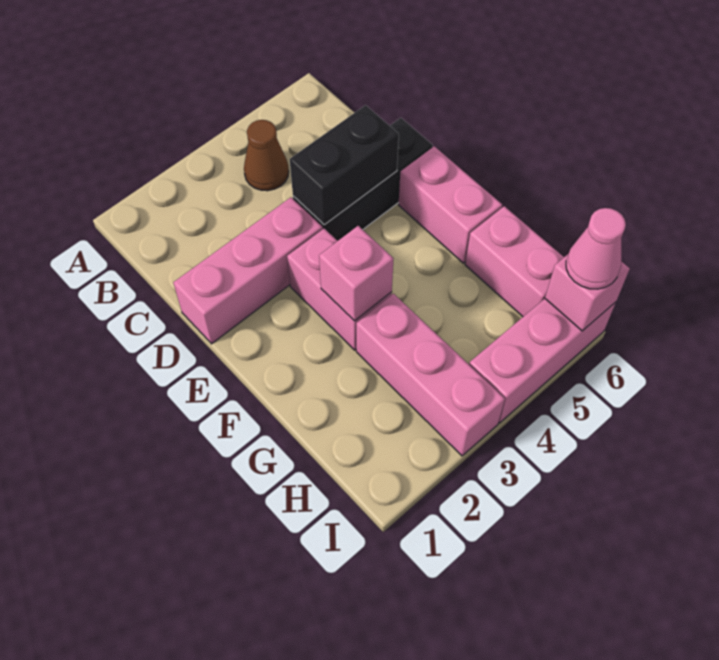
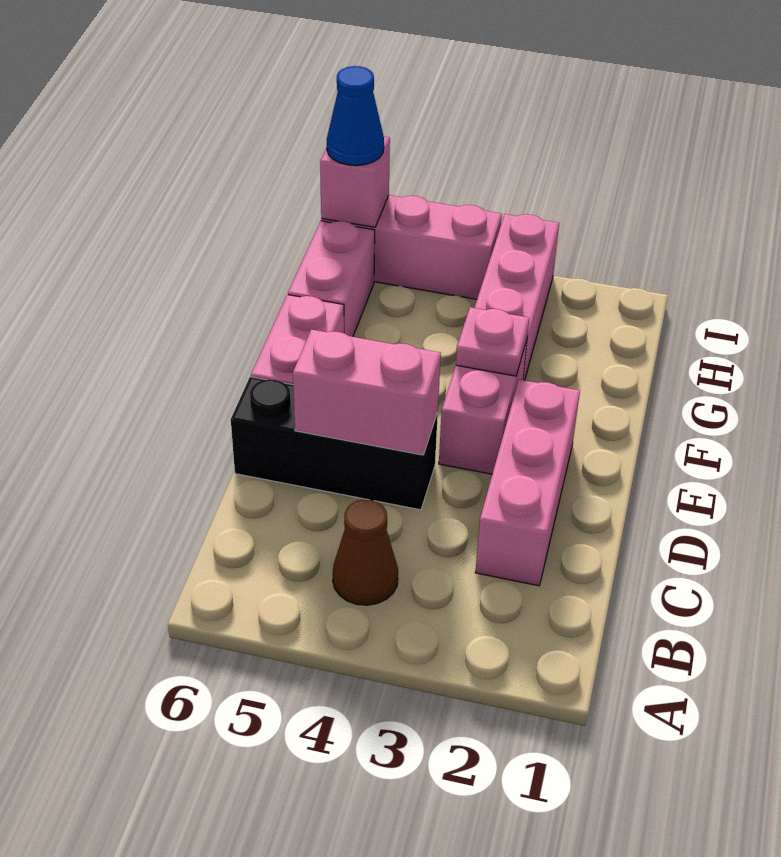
pink 1x3 brick [173,197,323,344] -> pink 1x3 brick turned to [475,380,580,586]
black 1x2 brick [290,105,399,225] -> pink 1x2 brick [293,329,441,455]
pink 1x1 brick [319,226,393,321] -> pink 1x1 plate [456,307,529,376]
pink 1x1 cone [566,208,626,289] -> blue 1x1 cone [327,66,384,166]

